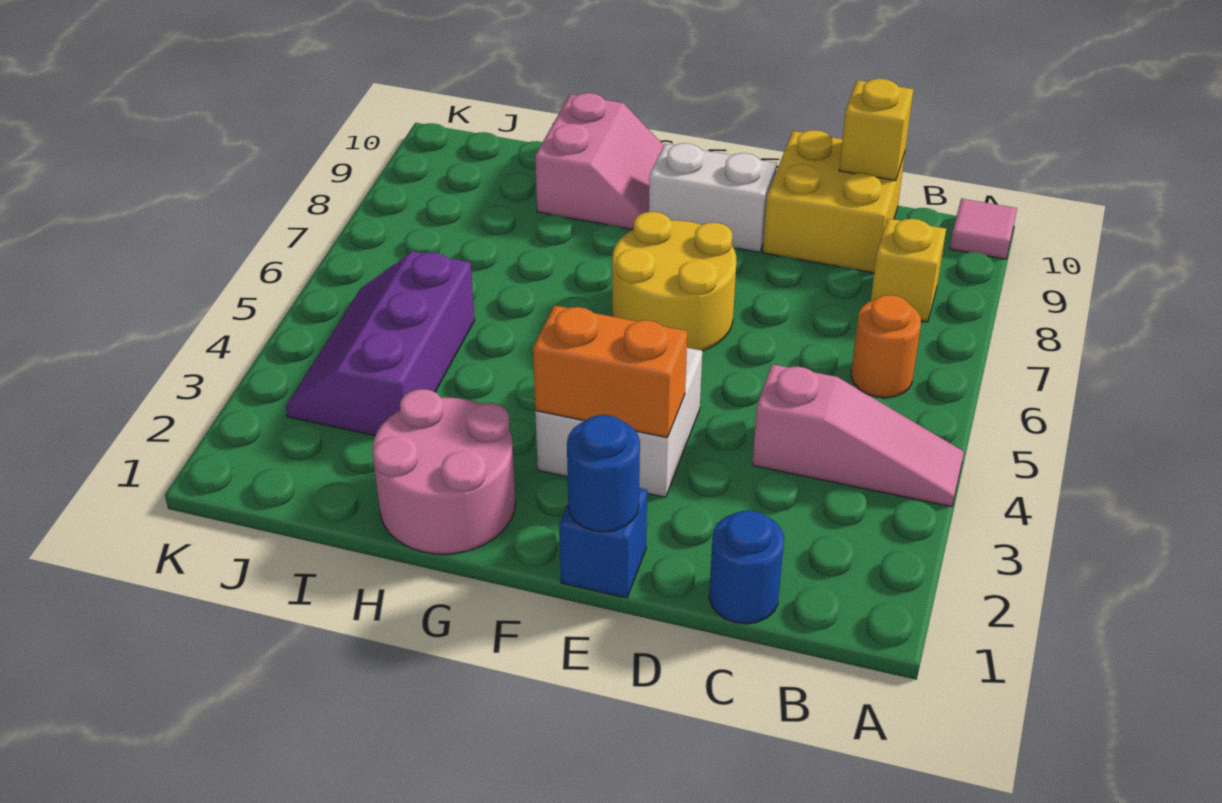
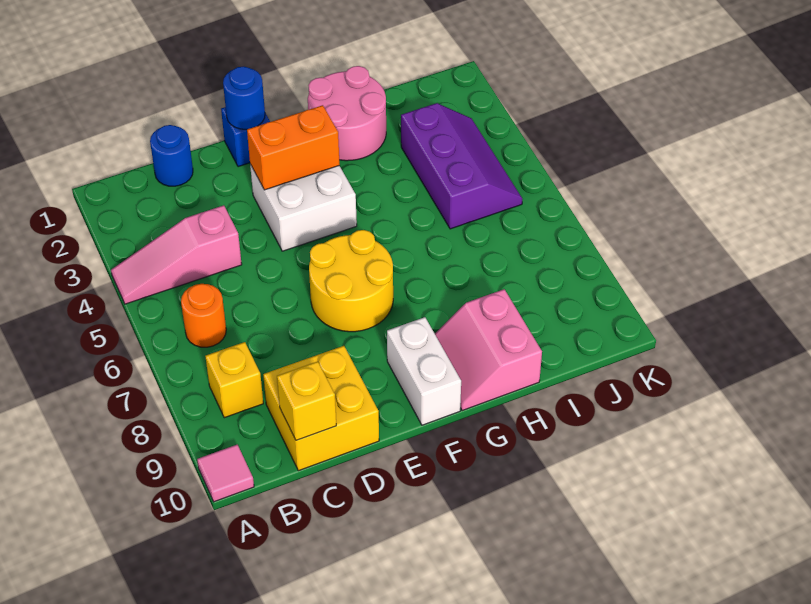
white 1x2 brick [649,143,777,252] -> white 1x2 brick turned to [387,317,461,425]

